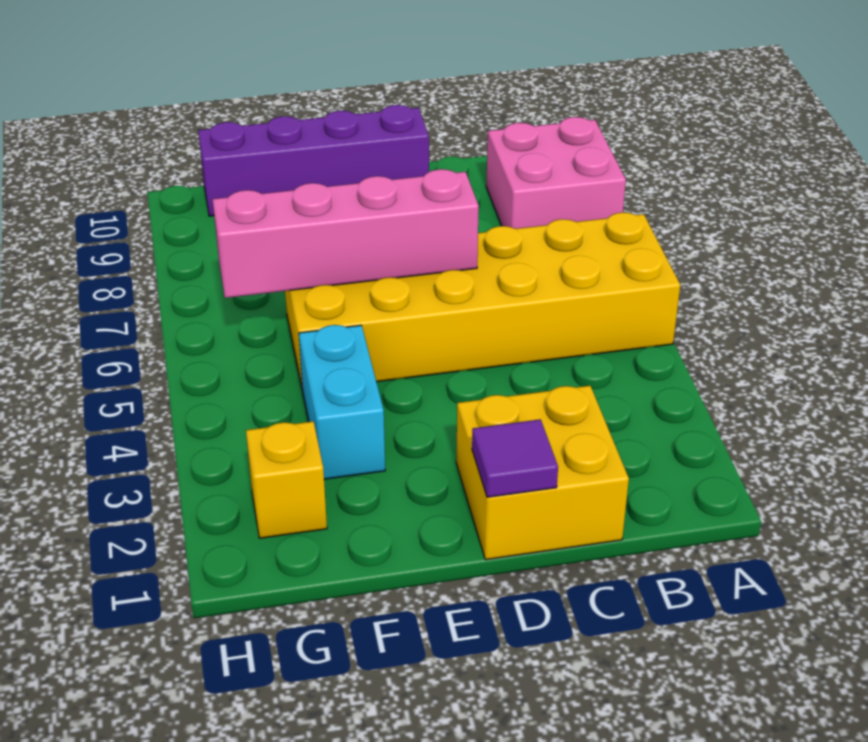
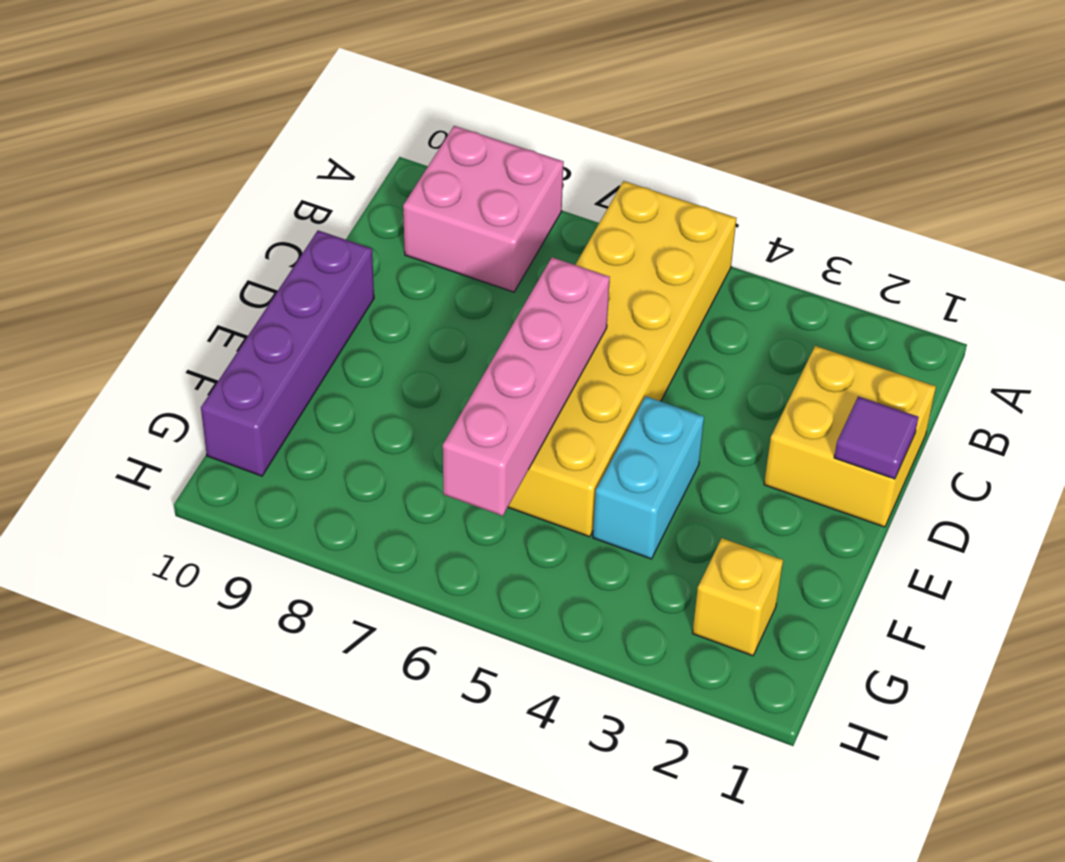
cyan 1x2 brick [299,325,385,479] -> cyan 1x2 brick turned to [593,396,704,559]

